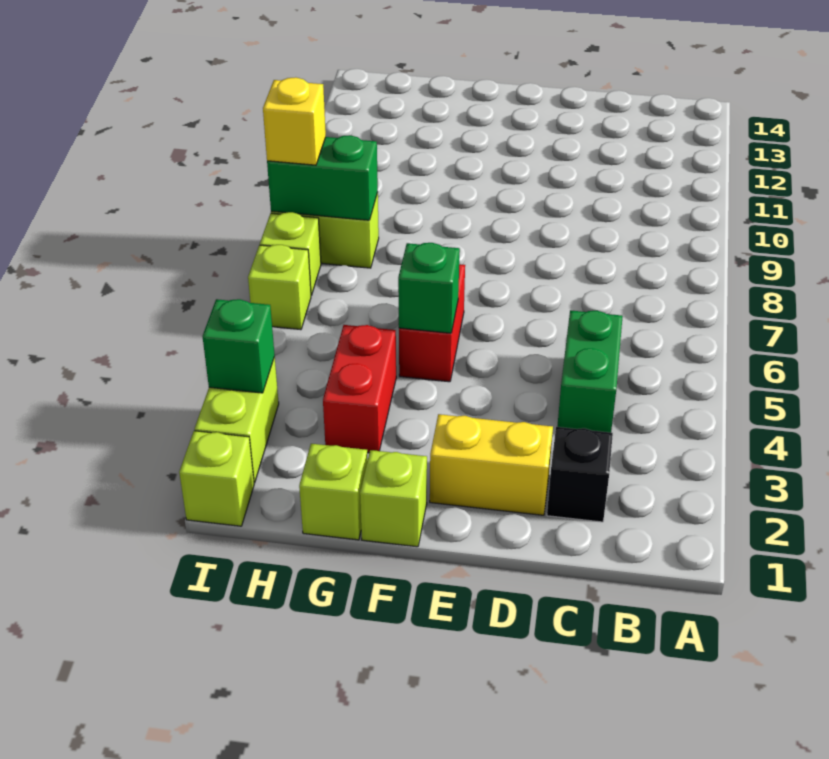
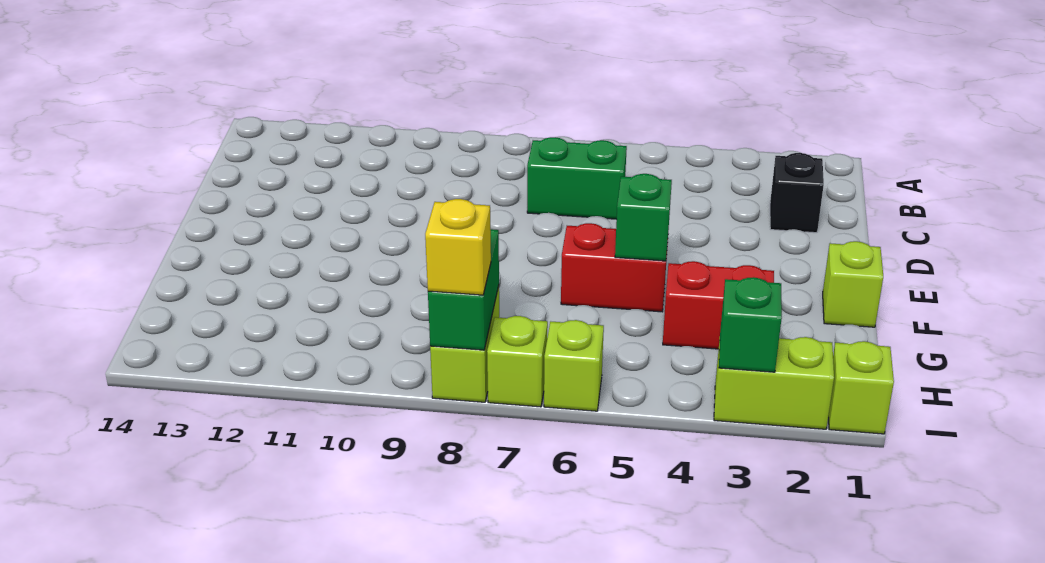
green 1x2 brick [557,310,623,433] -> green 1x2 brick moved to [527,137,627,219]
yellow 1x2 brick [430,414,553,515] -> none
lime 1x1 brick [299,444,368,540] -> none

